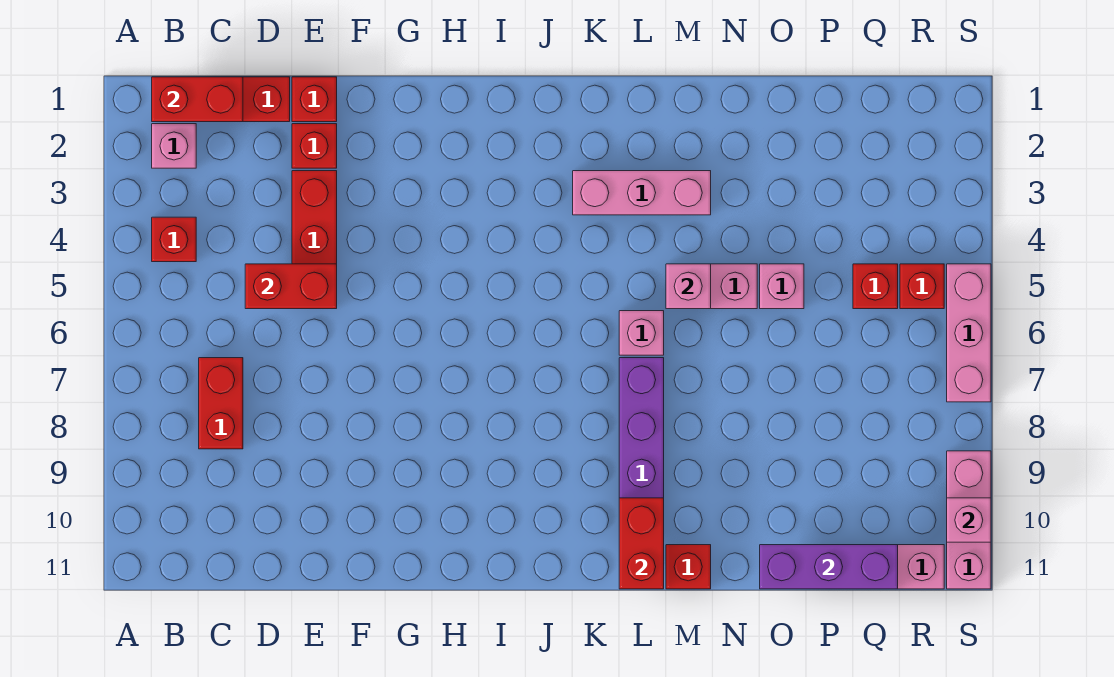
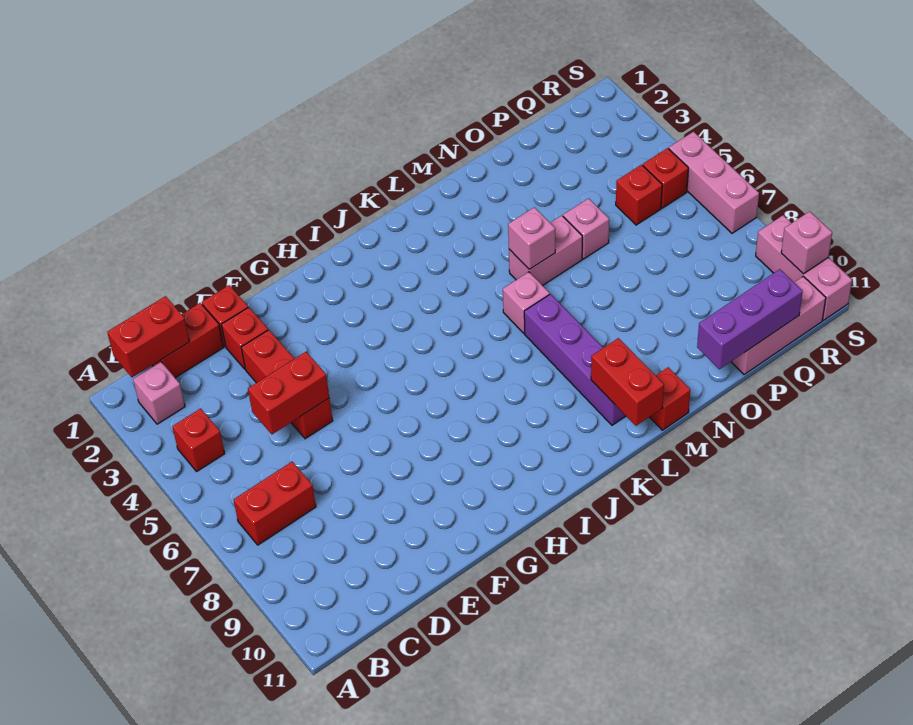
red 1x2 brick [199,358,243,449] -> red 1x2 brick turned to [234,462,316,545]
pink 1x3 brick [573,171,711,215] -> none

